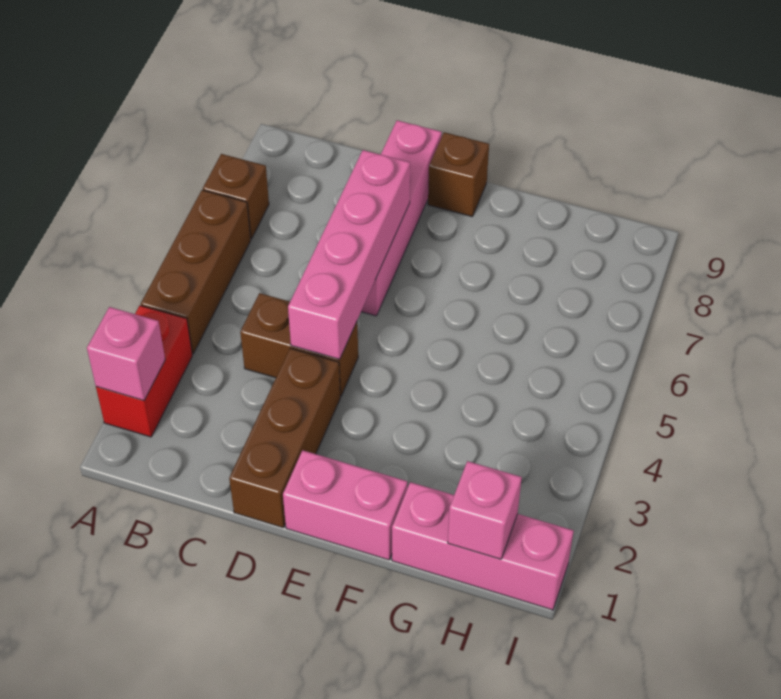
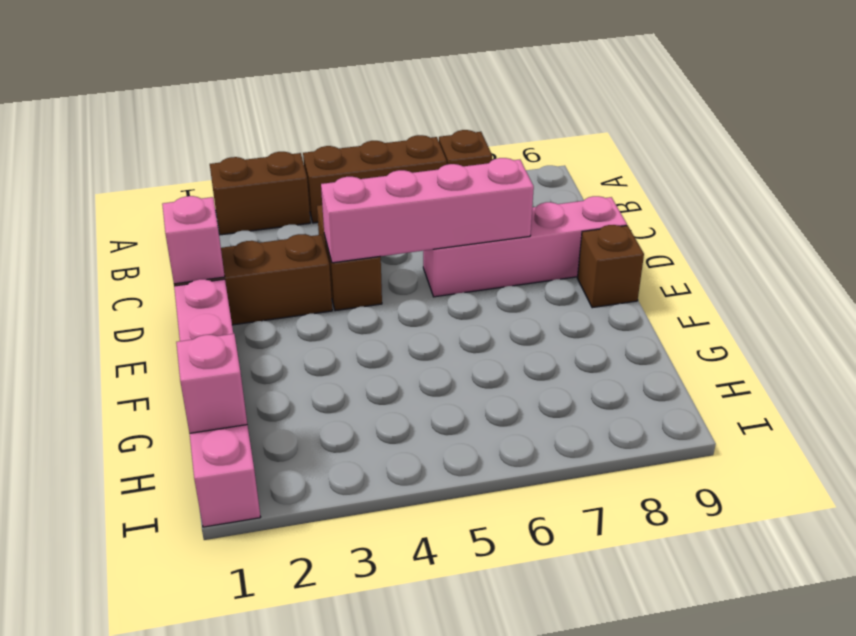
red 1x2 brick [96,306,192,437] -> brown 1x2 brick [210,152,310,235]
pink 1x1 brick [87,307,165,400] -> pink 1x1 brick moved to [162,196,225,284]

